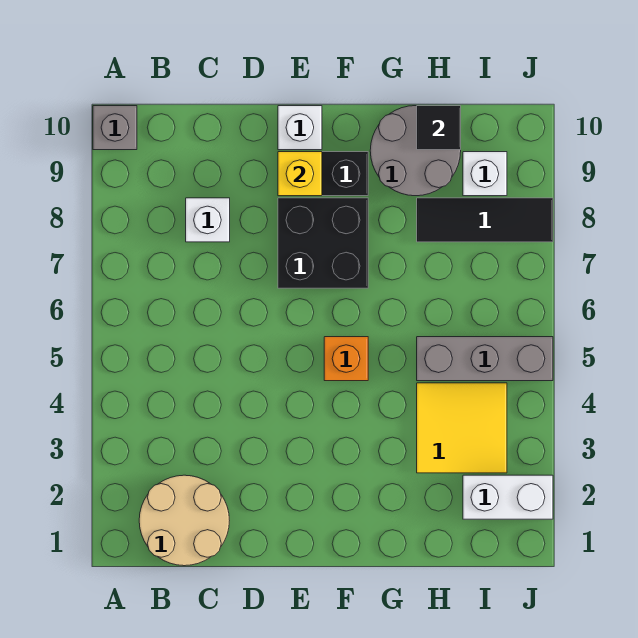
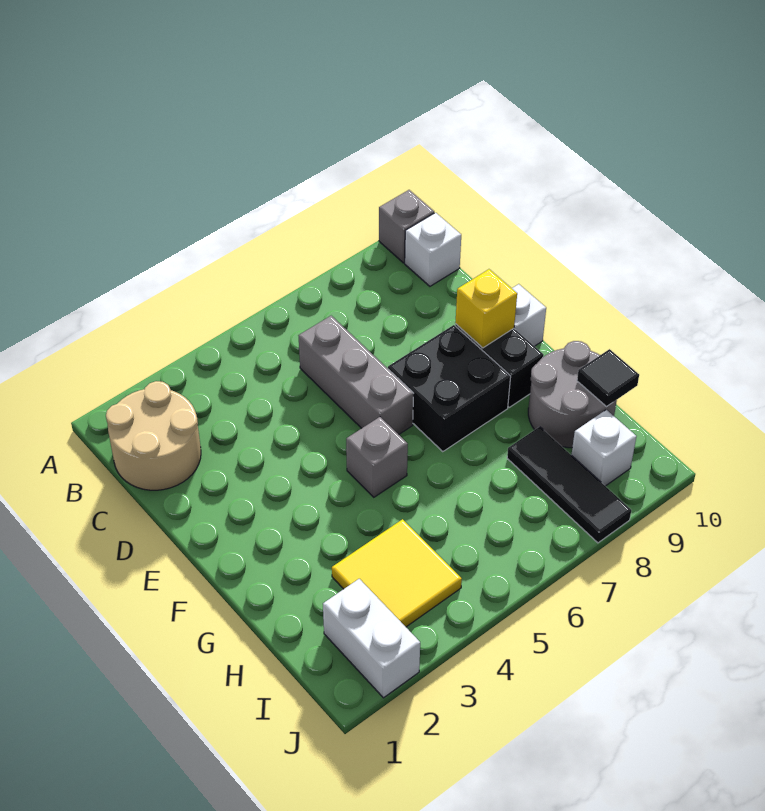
white 1x1 brick [186,198,230,242] -> white 1x1 brick moved to [405,213,461,286]
orange 1x1 brick [324,337,368,381] -> grey 1x1 brick [346,417,408,497]
grey 1x3 brick [417,337,553,381] -> grey 1x3 brick moved to [299,316,414,434]

